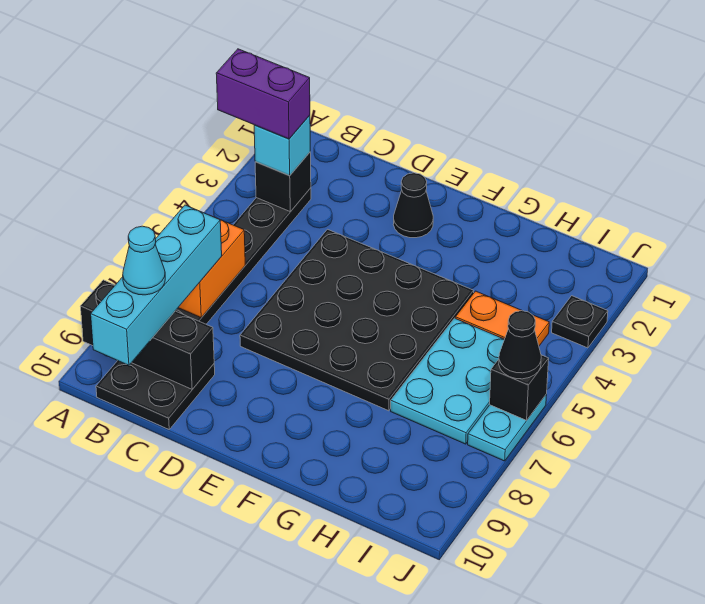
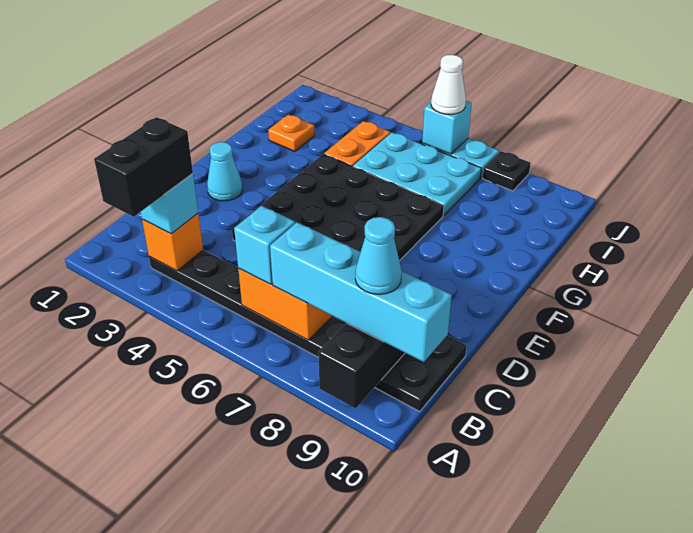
purple 1x2 brick [216,49,310,139] -> black 1x2 brick [94,117,193,217]
black 1x1 brick [255,153,311,212] -> orange 1x1 brick [142,213,203,271]
none -> cyan 1x1 brick [234,206,295,284]
black 1x1 cone [393,173,433,238] -> cyan 1x1 cone [207,142,243,201]
none -> orange 1x1 plate [268,115,315,152]
black 1x1 plate [552,296,608,348] -> black 1x1 plate moved to [483,151,531,191]
black 1x1 brick [490,355,549,420] -> cyan 1x1 brick [422,101,472,154]
black 1x1 cone [499,311,541,379] -> white 1x1 cone [431,55,466,114]

